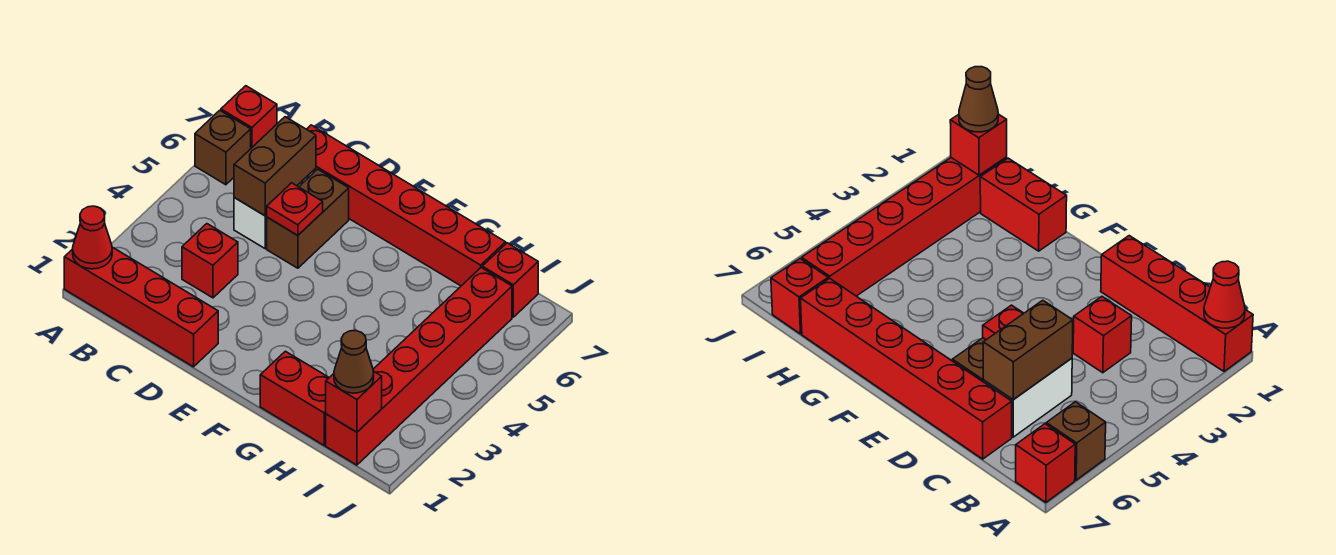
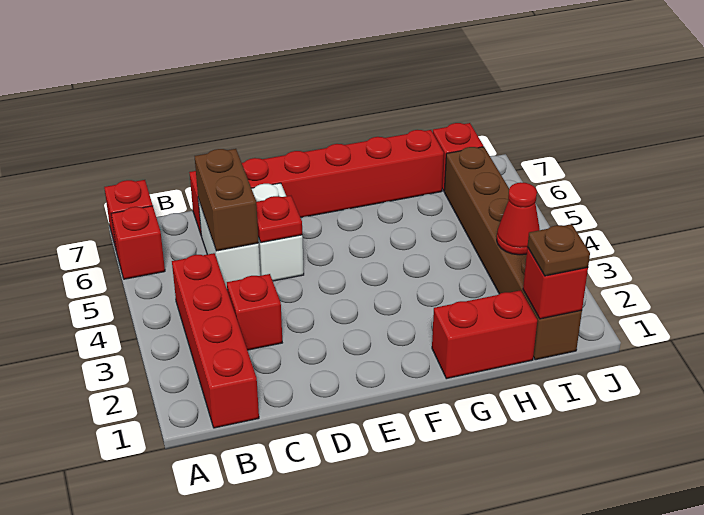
red 1x4 brick [64,247,218,367] -> red 1x4 brick turned to [172,253,259,428]
red 1x1 cone [73,206,112,269] -> red 1x1 cone moved to [497,182,540,255]
brown 1x1 brick [195,110,251,185] -> red 1x1 brick [111,206,165,279]
brown 1x2 brick [267,169,349,268] -> white 1x2 brick [251,183,304,281]
red 1x6 brick [326,268,512,465] -> brown 1x6 brick [444,147,582,360]
brown 1x1 cone [334,331,374,393] -> brown 1x1 plate [528,224,590,276]

